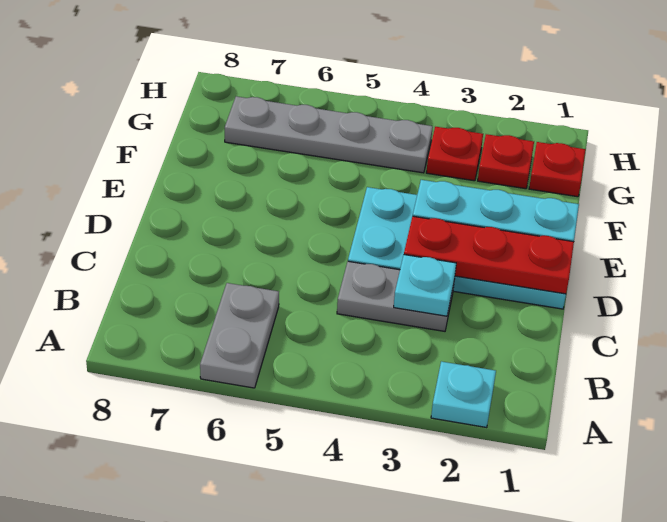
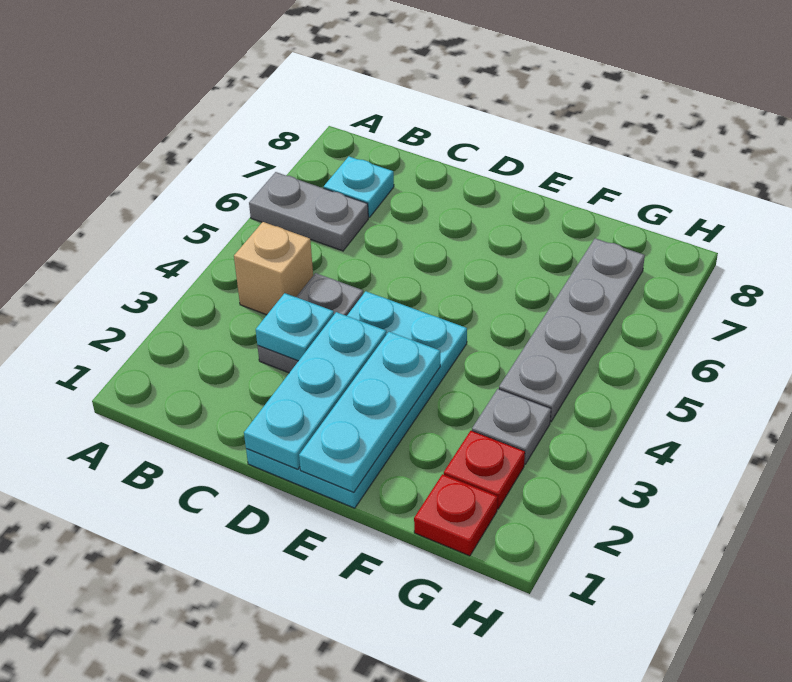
cyan 1x1 plate [431,361,496,428] -> cyan 1x1 plate moved to [324,157,394,217]
none -> tan 1x1 brick [234,222,313,315]
red 1x3 plate [404,216,574,294] -> cyan 1x3 plate [244,312,386,469]
red 1x1 plate [426,127,483,181] -> grey 1x1 plate [472,389,551,464]

